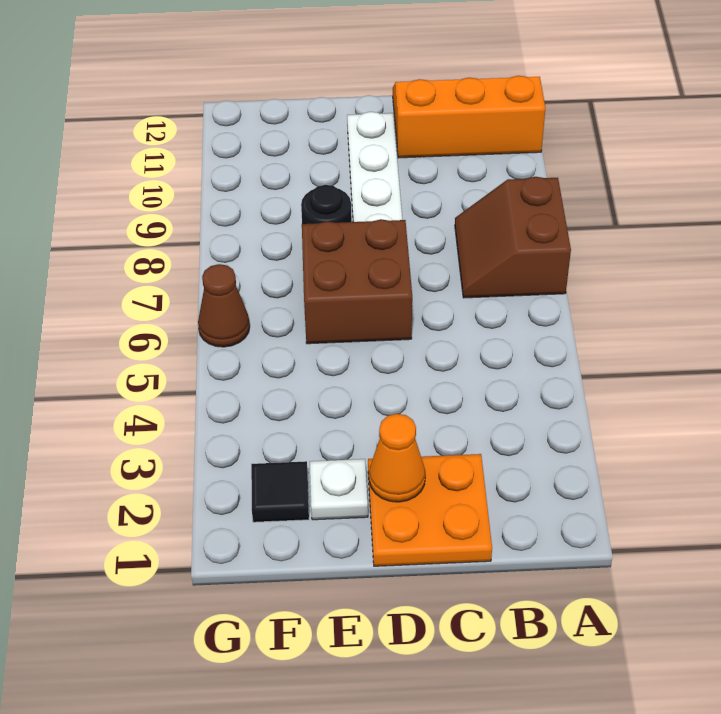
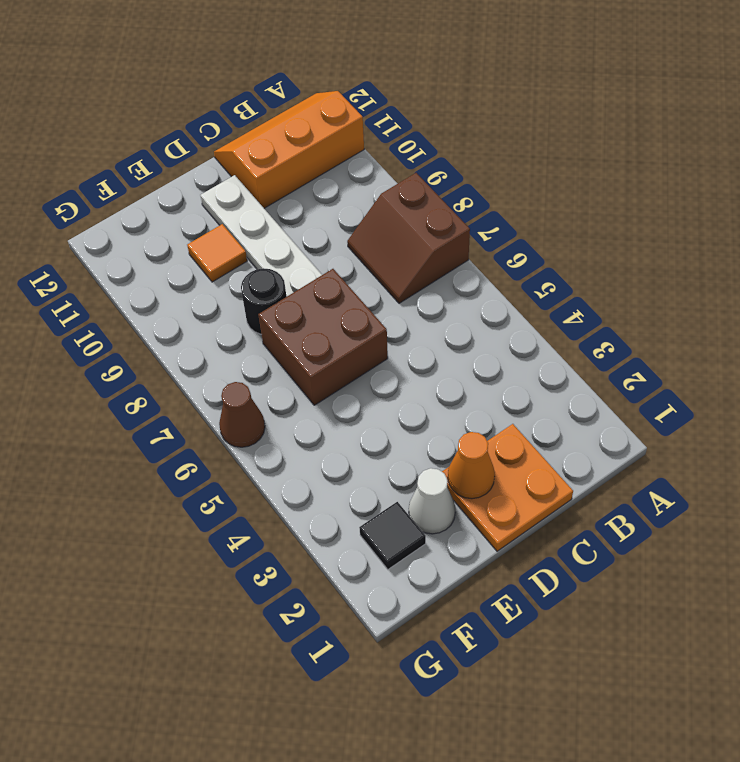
white 1x1 plate [310,459,368,520] -> white 1x1 cone [409,468,455,534]
none -> orange 1x1 tile [187,224,247,282]

